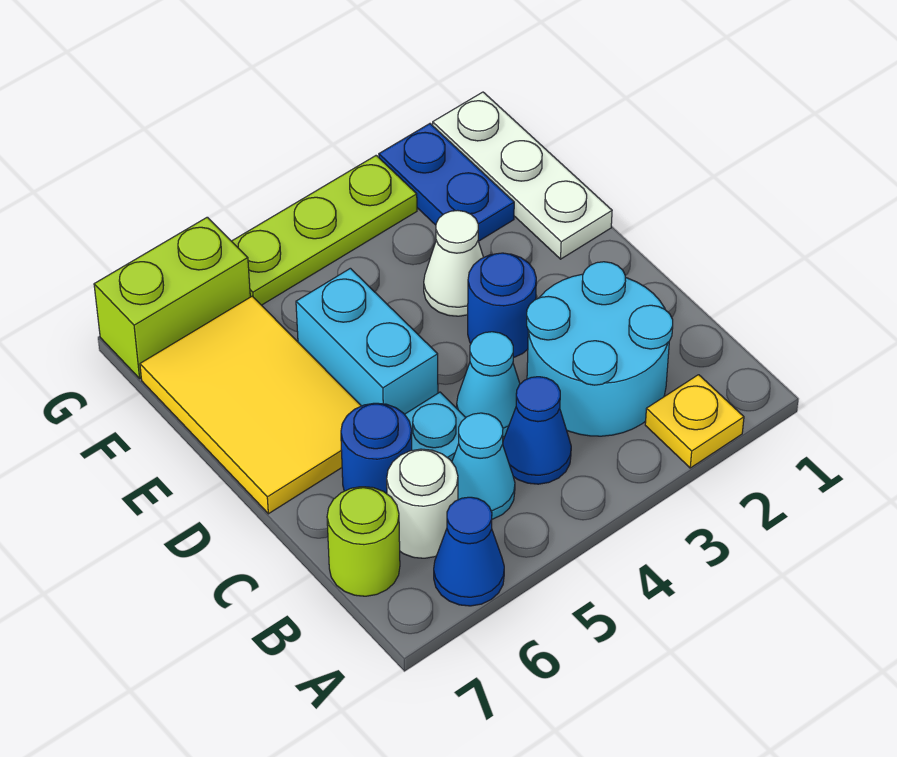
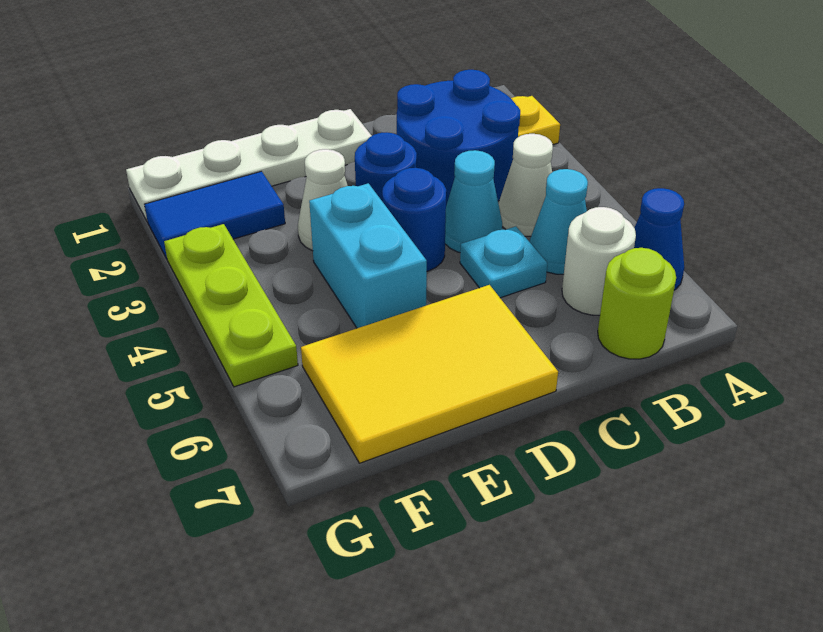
cyan 2x2 round brick [527,262,673,436] -> blue 2x2 round brick [397,70,520,206]
blue 1x1 cone [503,377,571,484] -> white 1x1 cone [498,134,553,236]
blue 1x1 round brick [341,403,412,494] -> blue 1x1 round brick moved to [382,168,446,271]
cyan 1x2 brick [296,268,438,414] -> cyan 1x2 brick turned to [309,183,427,328]
white 1x3 plate [433,92,612,259] -> white 1x4 plate [126,109,372,222]
blue 1x2 plate [379,124,514,241] -> blue 1x2 tile [144,171,285,259]
lime 1x2 brick [94,217,250,378] -> none

